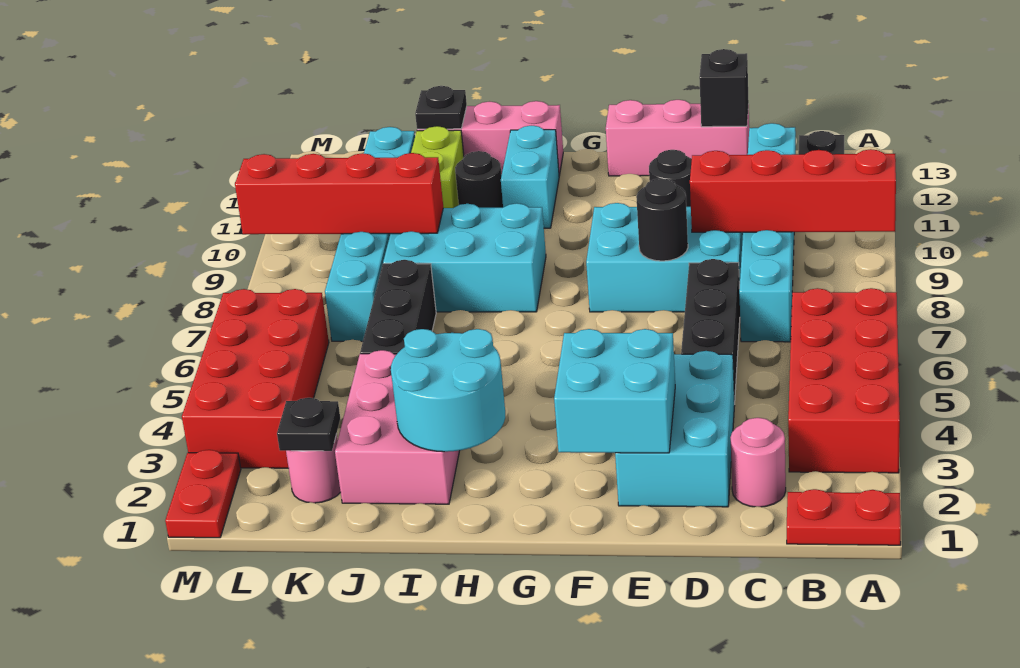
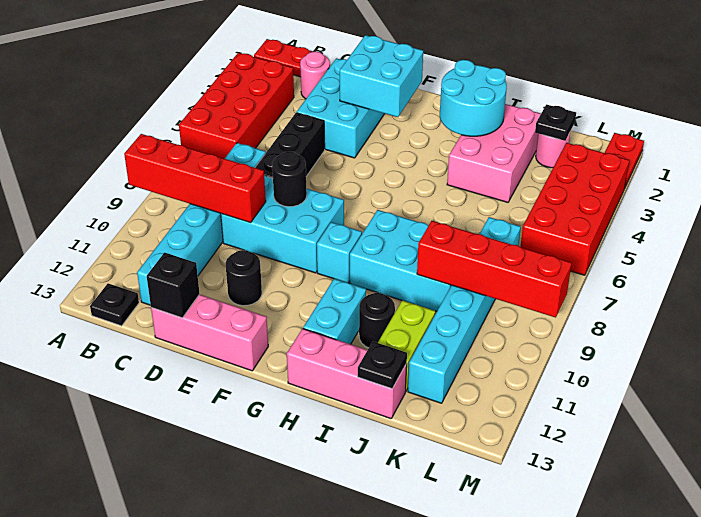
none -> cyan 1x1 brick [317,222,362,283]
black 1x3 brick [360,260,436,354] -> none

